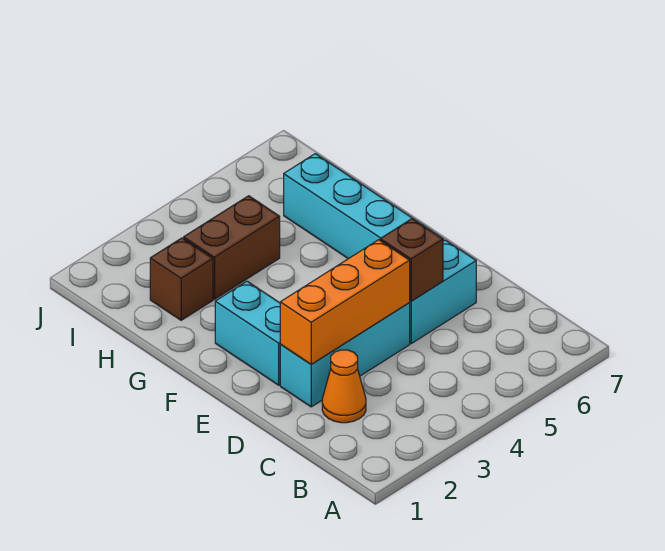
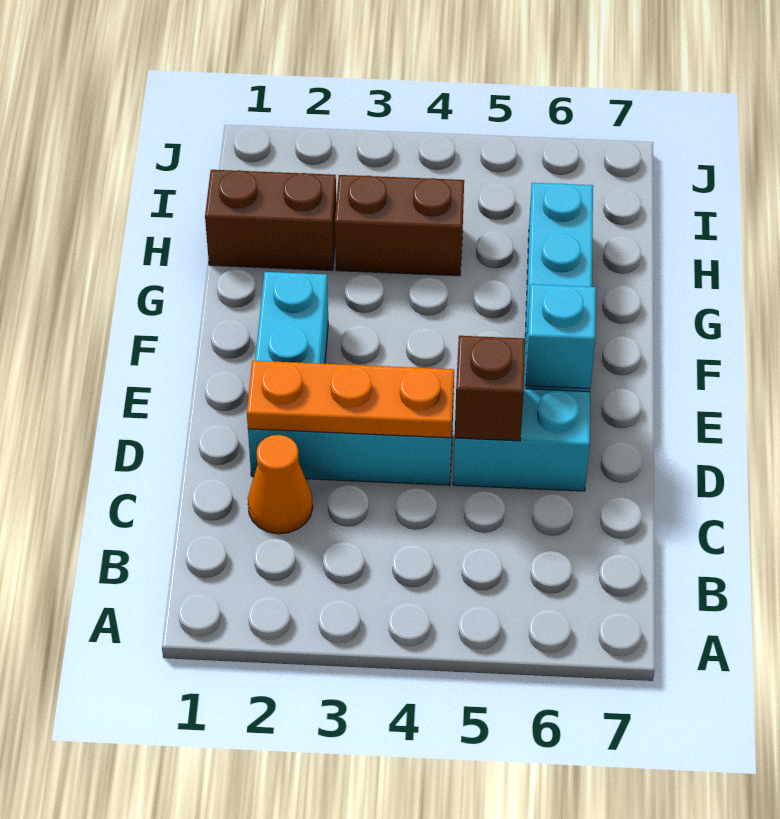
orange 1x3 brick [280,240,410,364] -> orange 1x3 plate [247,361,454,438]
none -> cyan 1x1 brick [525,284,596,388]
brown 1x1 brick [150,238,213,320] -> brown 1x2 brick [205,170,336,270]

